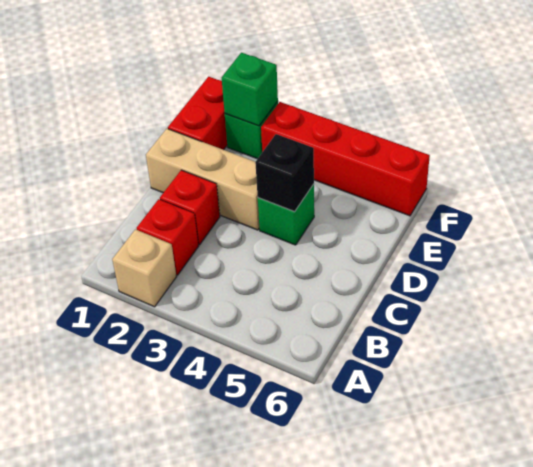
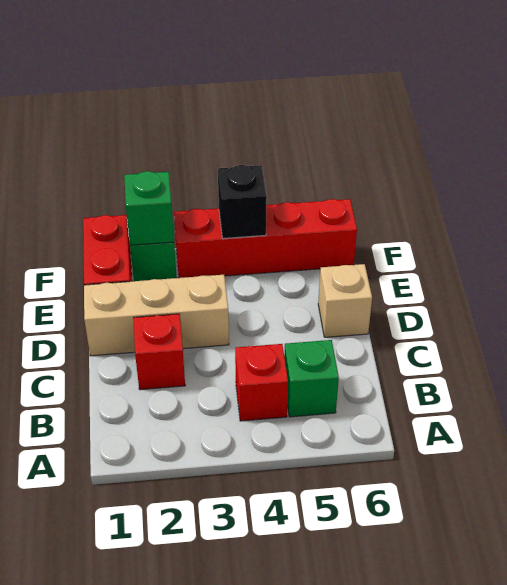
tan 1x1 brick [112,229,176,307] -> tan 1x1 brick moved to [318,264,372,337]
red 1x1 brick [137,199,199,275] -> red 1x1 brick moved to [235,344,288,421]
green 1x1 brick [258,184,314,245] -> green 1x1 brick moved to [284,340,339,417]
black 1x1 brick [255,134,314,212] -> black 1x1 brick moved to [218,165,267,239]

